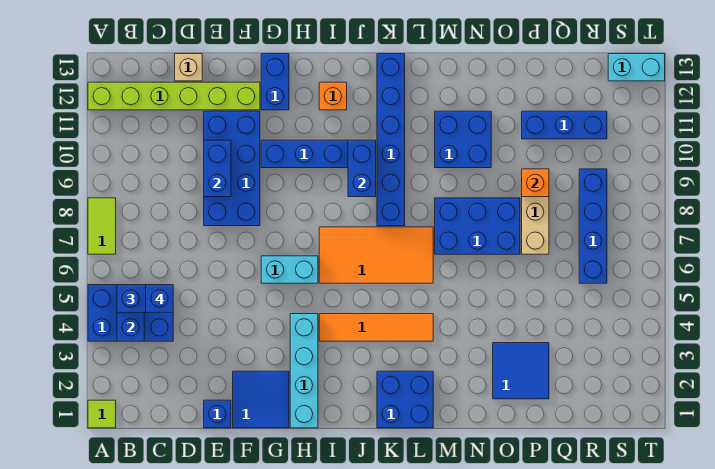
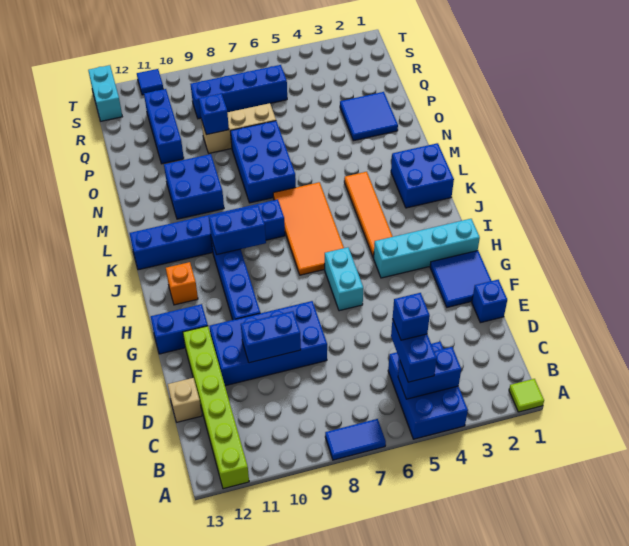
lime 1x2 tile [88,198,116,254] -> blue 1x2 tile [325,419,386,460]
orange 1x1 brick [522,169,549,197] -> blue 1x1 brick [199,93,229,135]
none -> blue 1x1 tile [137,69,163,95]

